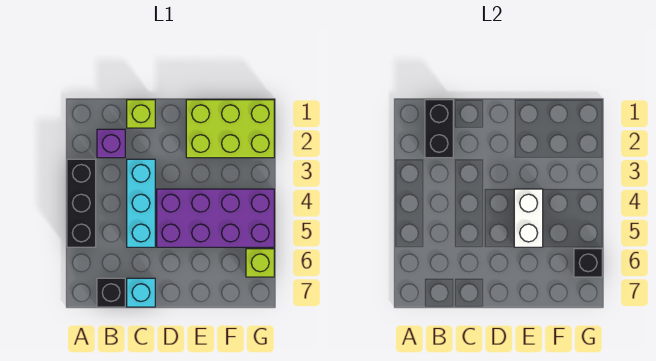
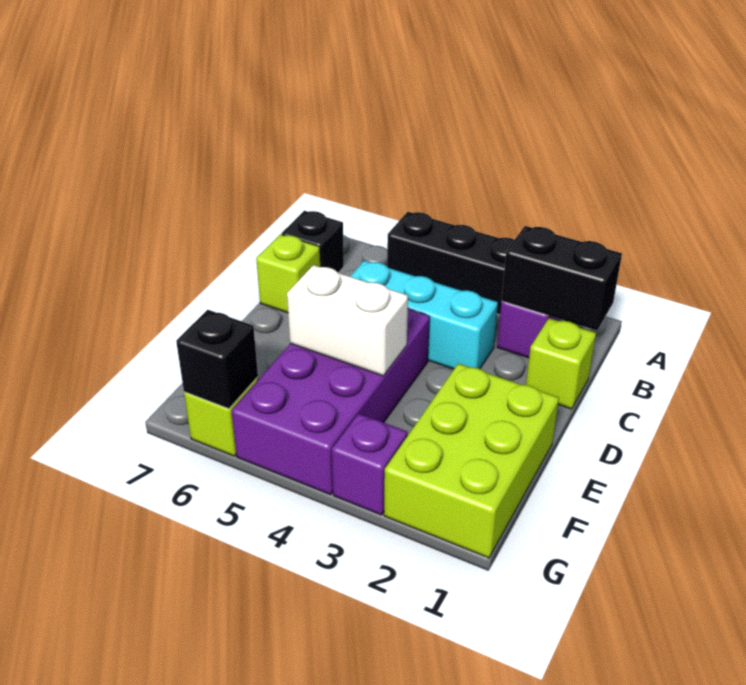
cyan 1x1 brick [127,278,155,307] -> lime 1x1 brick [256,234,320,313]
none -> purple 1x1 brick [332,414,407,515]

